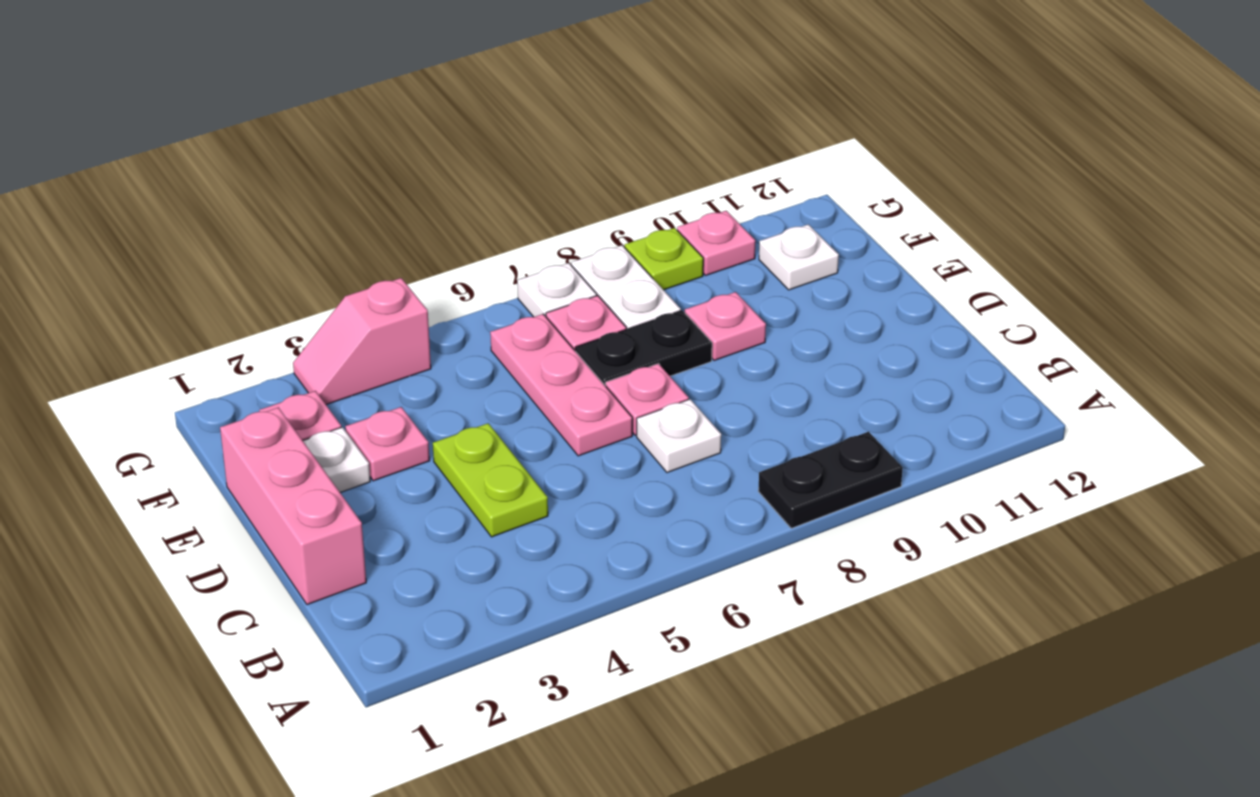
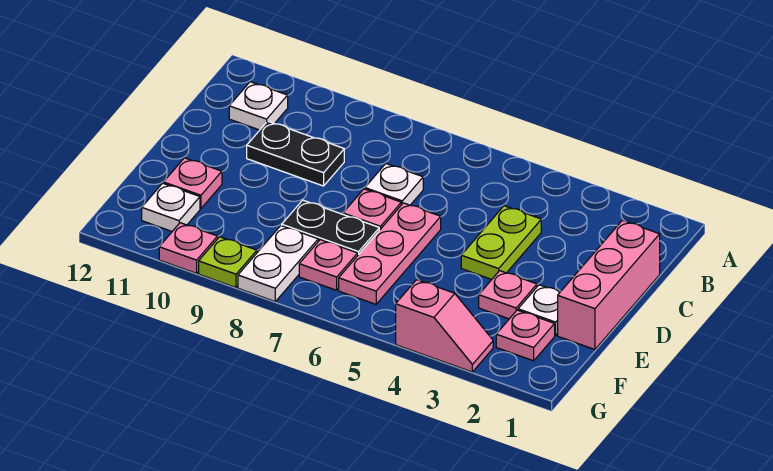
black 1x2 plate [758,432,903,528] -> black 1x2 plate moved to [247,121,344,186]
pink 1x1 plate [685,292,766,361] -> pink 1x1 plate moved to [164,158,222,209]
white 1x1 plate [517,263,597,317] -> white 1x1 plate moved to [229,82,288,130]

